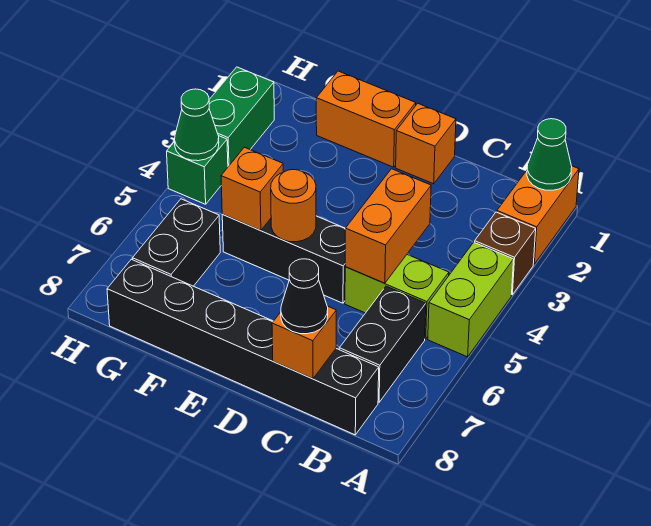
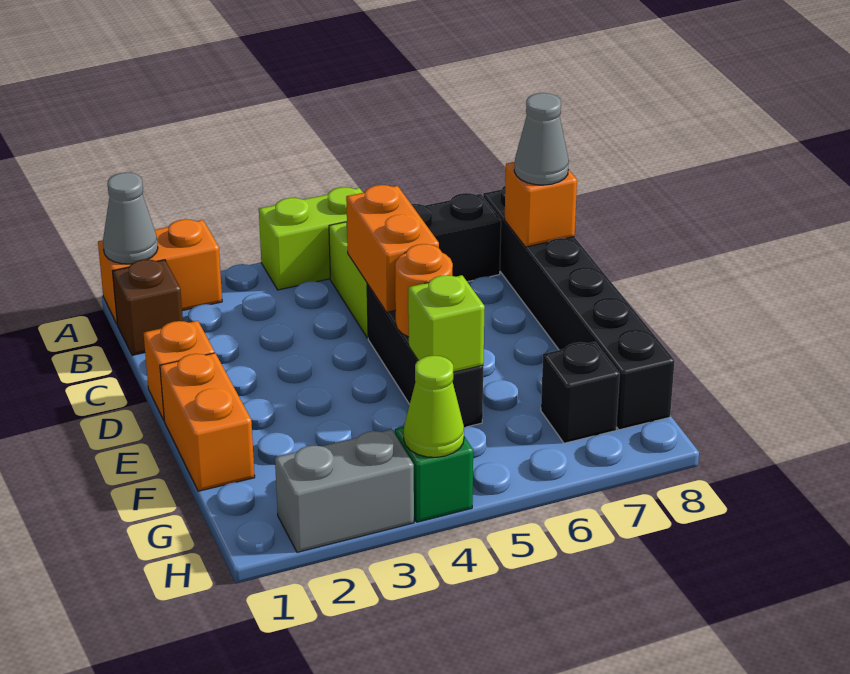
green 1x1 cone [527,119,572,190] -> grey 1x1 cone [103,173,158,264]
brown 1x1 brick [475,212,536,295] -> brown 1x1 brick moved to [113,260,183,355]
orange 1x2 brick [345,169,431,283] -> orange 1x2 brick turned to [346,185,439,312]
black 1x1 cone [281,259,328,334] -> grey 1x1 cone [514,93,569,185]
orange 1x1 brick [221,147,283,231] -> lime 1x1 brick [408,275,485,372]
black 1x2 brick [132,199,220,286] -> black 1x1 brick [541,342,620,443]
green 1x2 brick [209,67,274,167] -> grey 1x2 brick [275,430,414,552]
green 1x1 cone [175,89,219,161] -> lime 1x1 cone [404,356,464,457]

